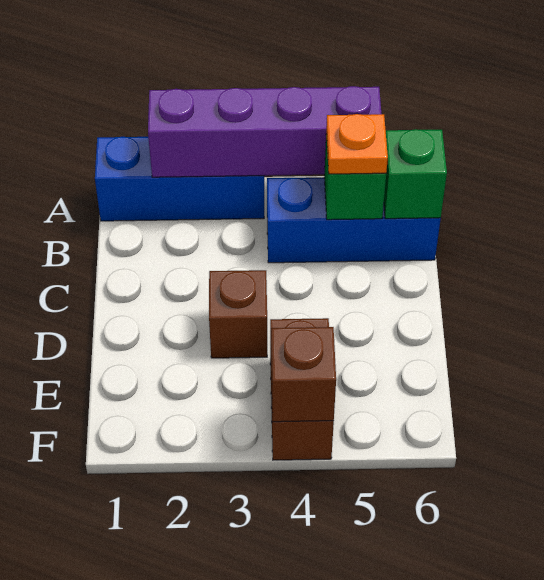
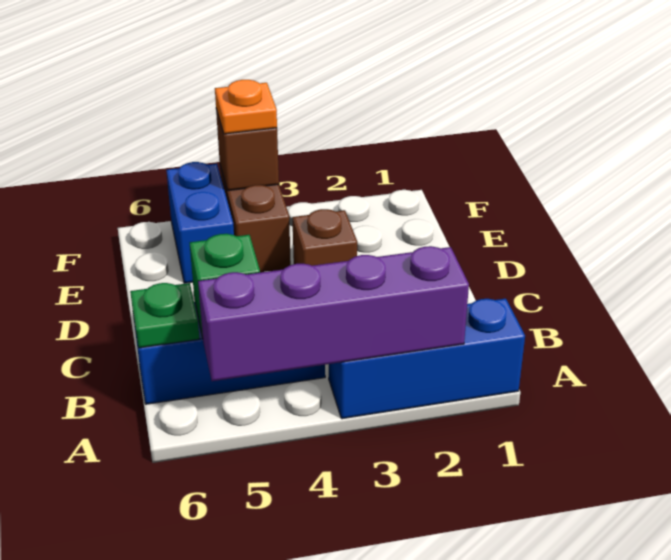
orange 1x1 plate [326,114,388,174] -> orange 1x1 plate moved to [215,80,277,134]
green 1x1 brick [384,129,447,219] -> green 1x1 plate [130,283,199,348]
none -> blue 1x2 brick [166,162,234,283]

